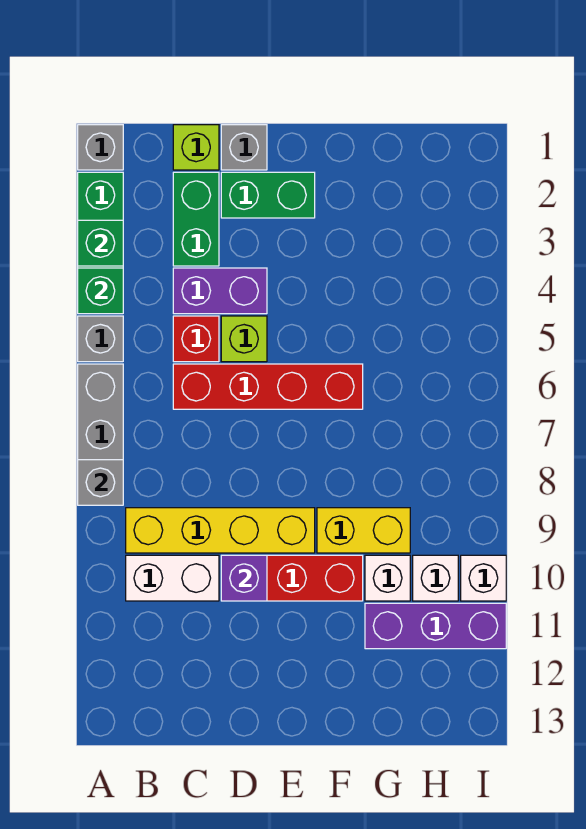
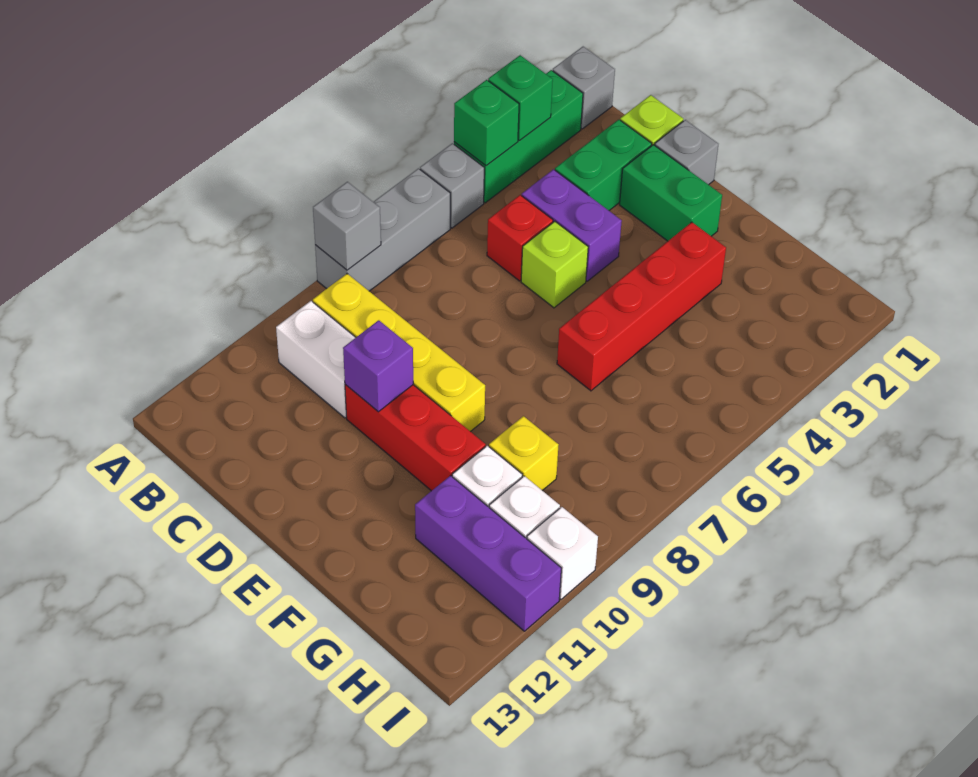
red 1x4 brick [173,364,363,409] -> red 1x4 brick turned to [557,222,726,391]
yellow 1x2 brick [317,508,410,553] -> yellow 1x1 brick [489,416,558,491]

